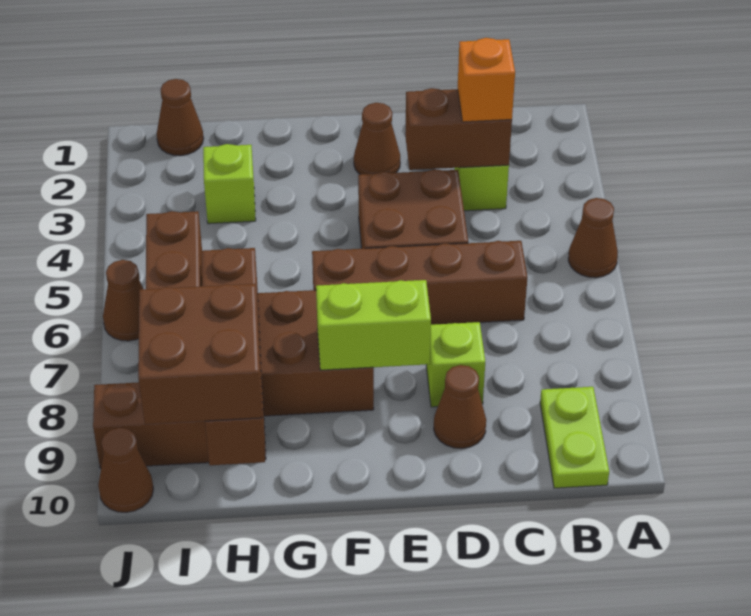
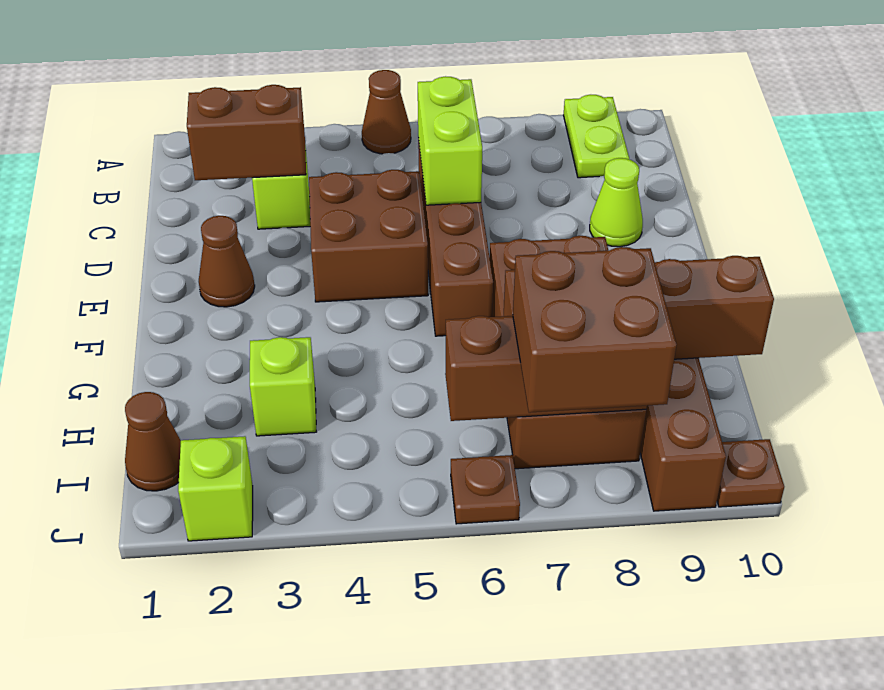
lime 1x2 plate [540,387,609,488] -> lime 1x2 plate turned to [564,95,629,178]
brown 1x2 brick [405,88,512,170] -> brown 1x2 brick turned to [187,85,306,180]
orange 1x1 brick [458,38,515,122] -> none
lime 1x1 brick [426,322,485,407] -> lime 1x1 brick moved to [178,436,253,541]
brown 1x1 cone [434,365,486,448] -> lime 1x1 cone [590,158,643,247]
lime 1x2 brick [316,280,431,370] -> lime 1x2 brick moved to [418,76,482,205]
brown 2x2 brick [138,284,262,424] -> brown 2x2 brick moved to [513,247,676,413]
brown 1x1 cone [103,260,143,341] -> brown 1x1 plate [451,455,520,524]
brown 1x1 cone [98,428,153,512] -> brown 1x1 plate [717,439,784,507]

